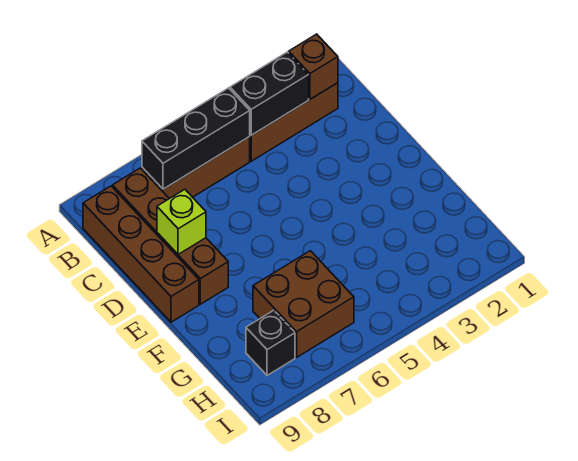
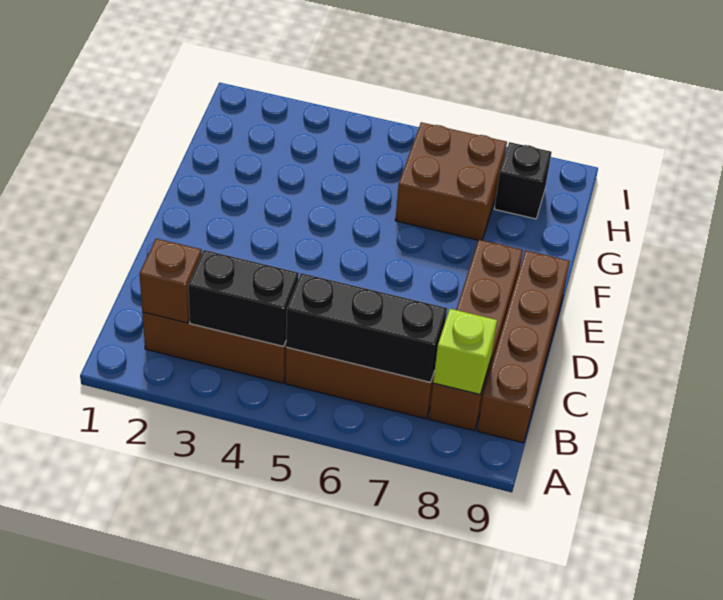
lime 1x1 brick [157,189,206,254] -> lime 1x1 brick moved to [433,309,497,395]

